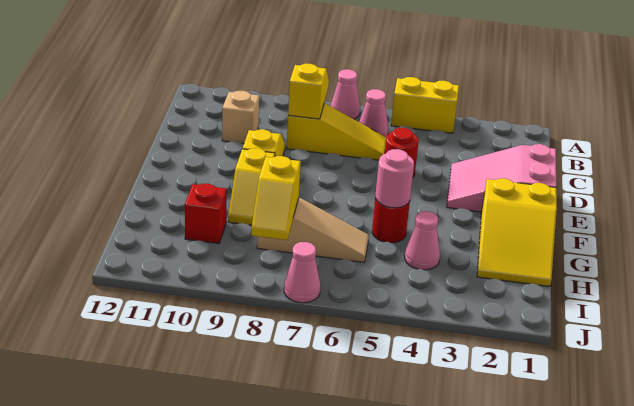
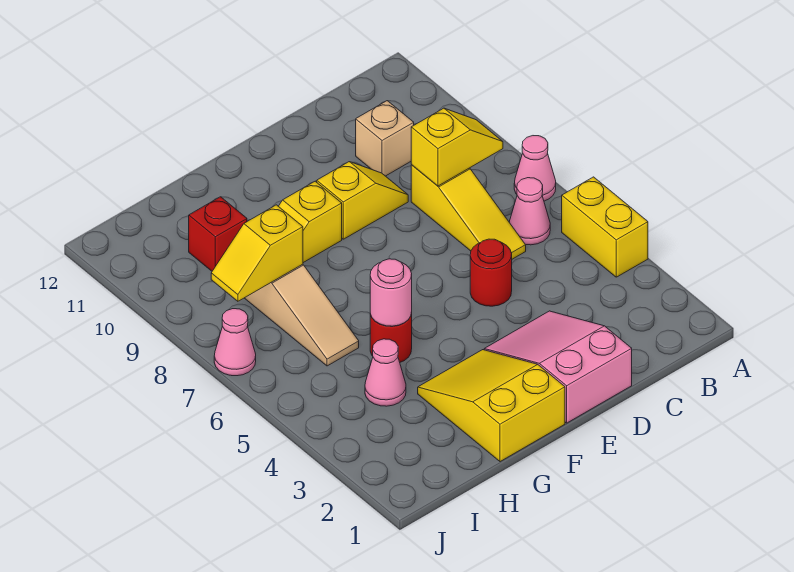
yellow 2x3 slope [477,178,557,286] -> yellow 2x3 slope turned to [418,350,565,462]

